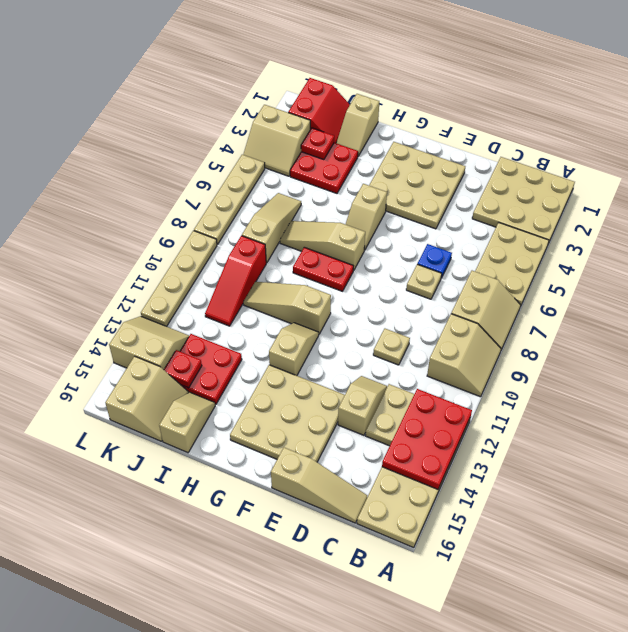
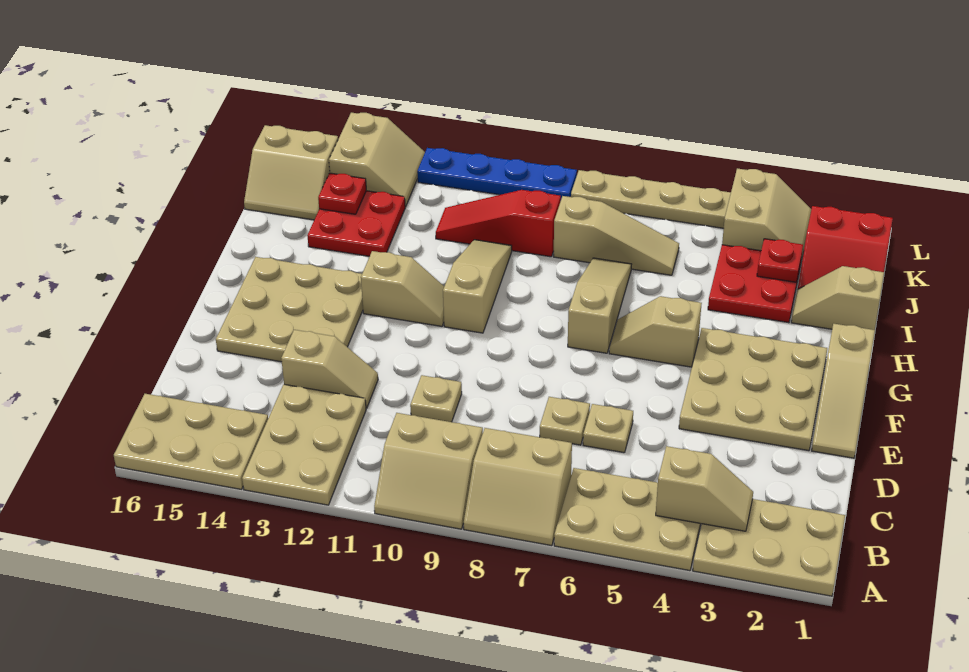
tan 3x3 plate [472,157,575,244] -> tan 2x3 plate [693,499,845,596]
red 2x3 plate [382,389,472,489] -> none
tan 1x3 slope [271,448,367,523] -> tan 1x3 slope moved to [812,324,875,458]
blue 1x1 plate [418,244,452,278] -> tan 1x1 plate [583,404,633,453]
red 1x2 plate [293,247,354,291] -> none
tan 1x2 slope [159,392,215,453] -> tan 1x2 slope moved to [656,446,753,531]
tan 2x2 slope [243,105,310,176] -> tan 2x2 slope turned to [722,168,811,262]
tan 1x4 plate [141,231,217,327] -> blue 1x4 plate [417,148,577,201]

